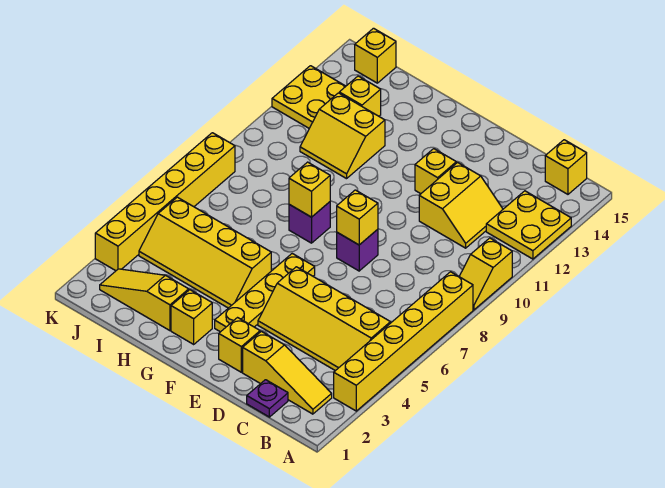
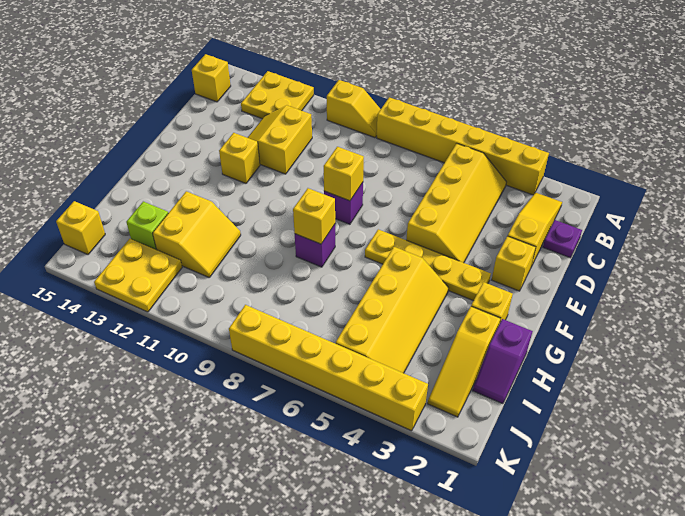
yellow 2x2 slope [419,163,503,248] -> yellow 2x2 slope turned to [248,106,312,174]
none -> purple 1x2 slope [473,319,533,404]
yellow 1x1 brick [339,76,381,116] -> lime 1x1 brick [126,202,168,250]

